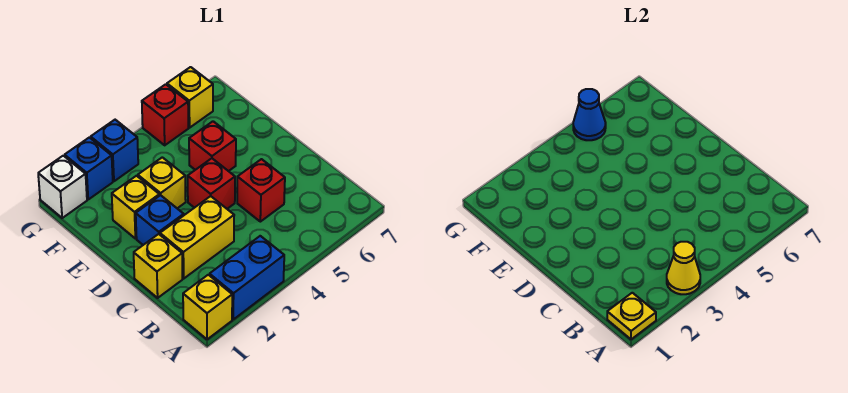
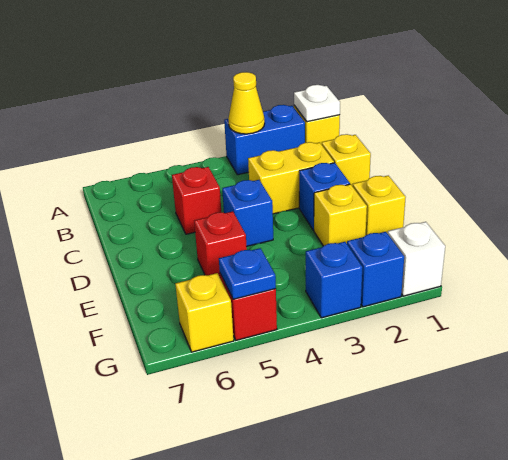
yellow 1x1 plate [607,293,656,339] -> white 1x1 plate [294,85,340,122]
red 1x1 brick [188,158,235,209] -> blue 1x1 brick [222,180,273,246]
yellow 1x1 brick [138,157,186,208] -> yellow 1x1 brick moved to [353,176,406,235]
blue 1x1 cone [573,89,606,140] -> blue 1x1 plate [219,248,276,299]

